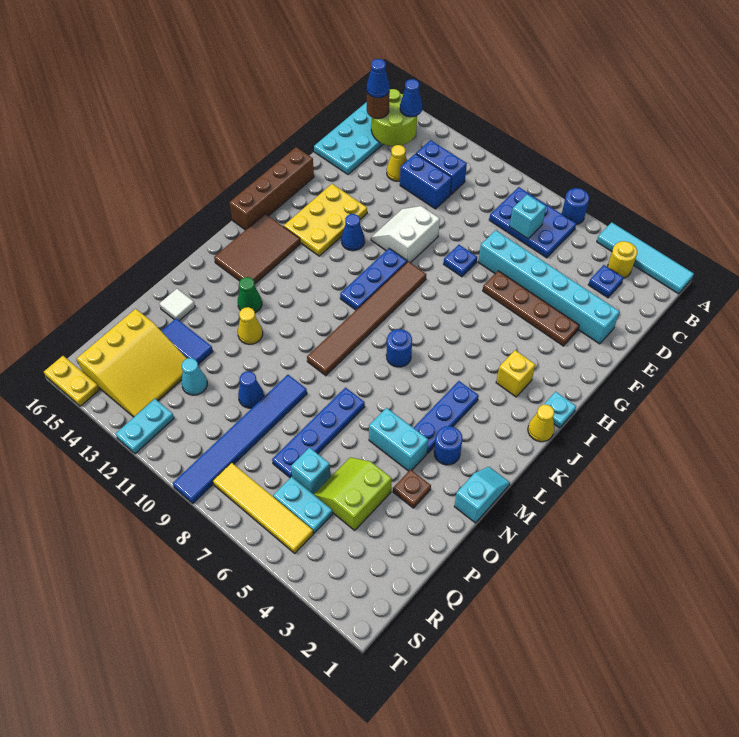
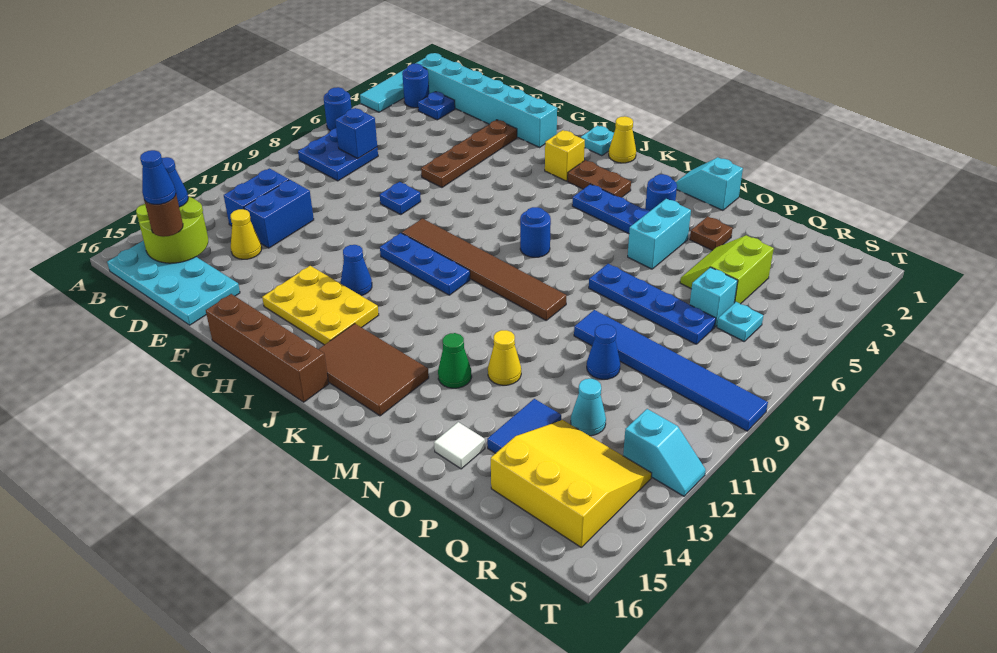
yellow 1x1 round brick [608,241,637,278] -> blue 1x1 round brick [402,64,429,108]
blue 2x3 plate [489,187,576,258] -> blue 2x2 plate [298,128,378,181]
cyan 1x1 brick [510,194,546,239] -> blue 1x1 brick [335,108,377,158]
cyan 1x6 brick [478,230,620,344] -> cyan 1x6 brick turned to [416,53,557,147]
white 2x2 slope [371,206,440,263] -> none
none -> brown 1x2 plate [568,160,631,197]
lime 2x2 slope [313,457,392,530] -> lime 2x2 slope turned to [680,235,774,304]
cyan 1x2 plate [273,477,333,533] -> cyan 1x1 plate [717,302,763,341]
yellow 1x4 tile [213,463,313,553] -> none
cyan 1x2 plate [116,399,174,454] -> cyan 1x2 slope [623,409,706,496]
yellow 1x2 plate [44,356,99,406] -> none

